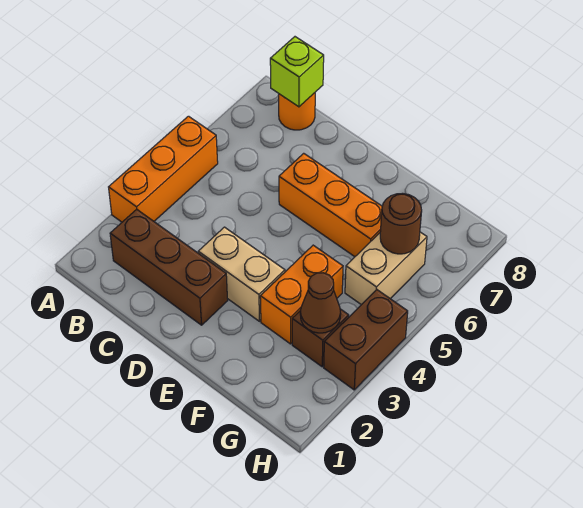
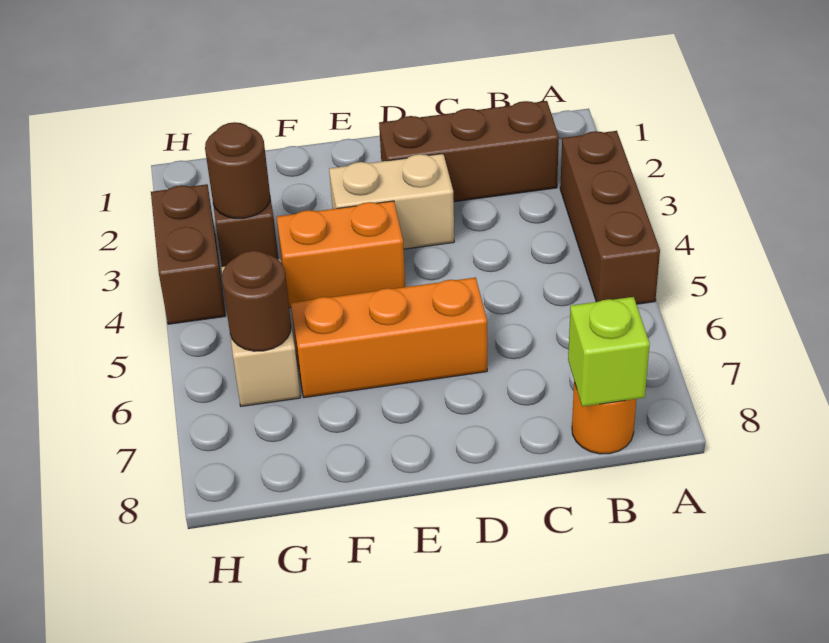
orange 1x3 brick [109,116,218,222] -> brown 1x3 brick [560,131,660,304]
orange 1x2 brick [260,245,343,344] -> orange 1x2 brick turned to [277,201,405,308]
brown 1x1 cone [300,273,341,333] -> brown 1x1 round brick [205,122,270,218]

